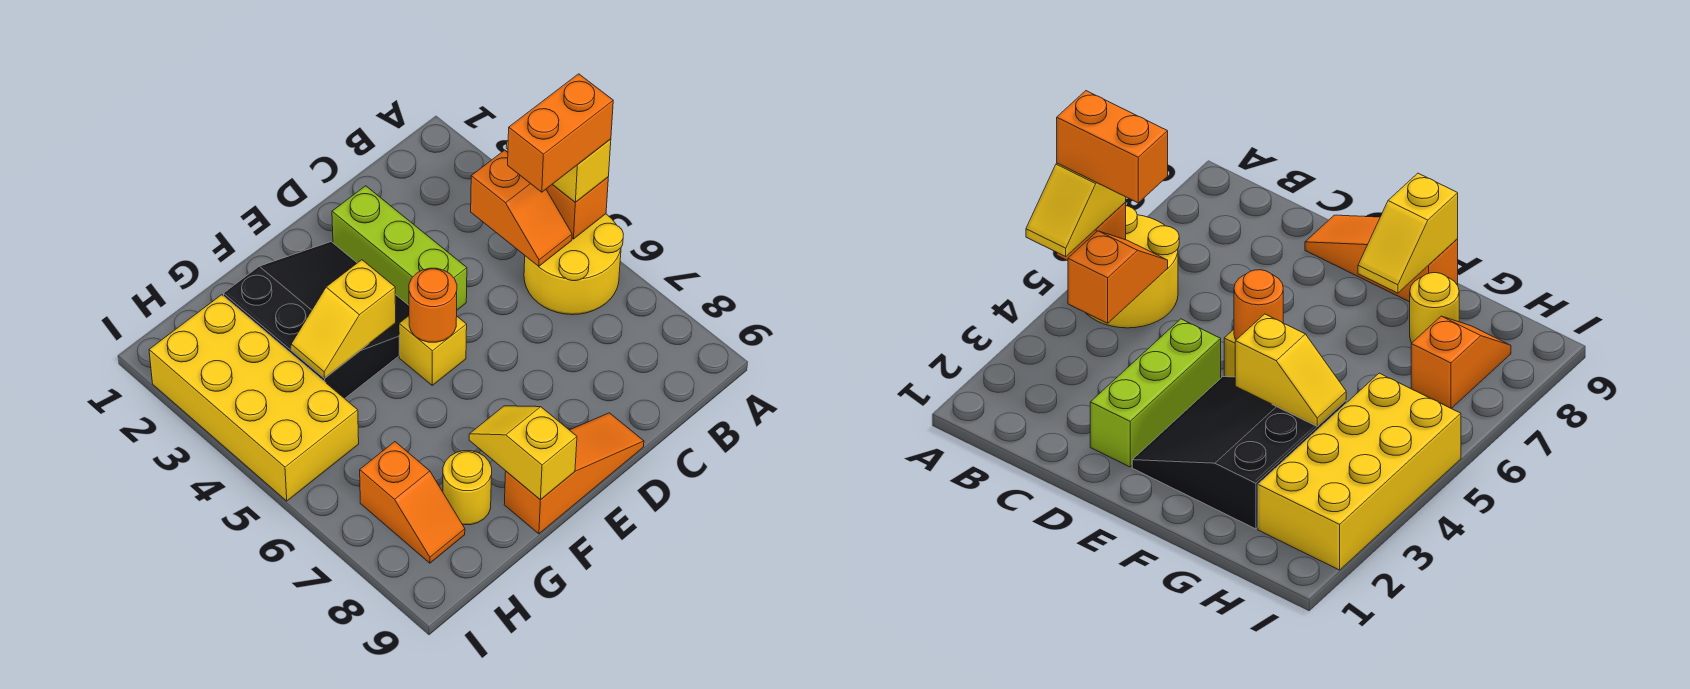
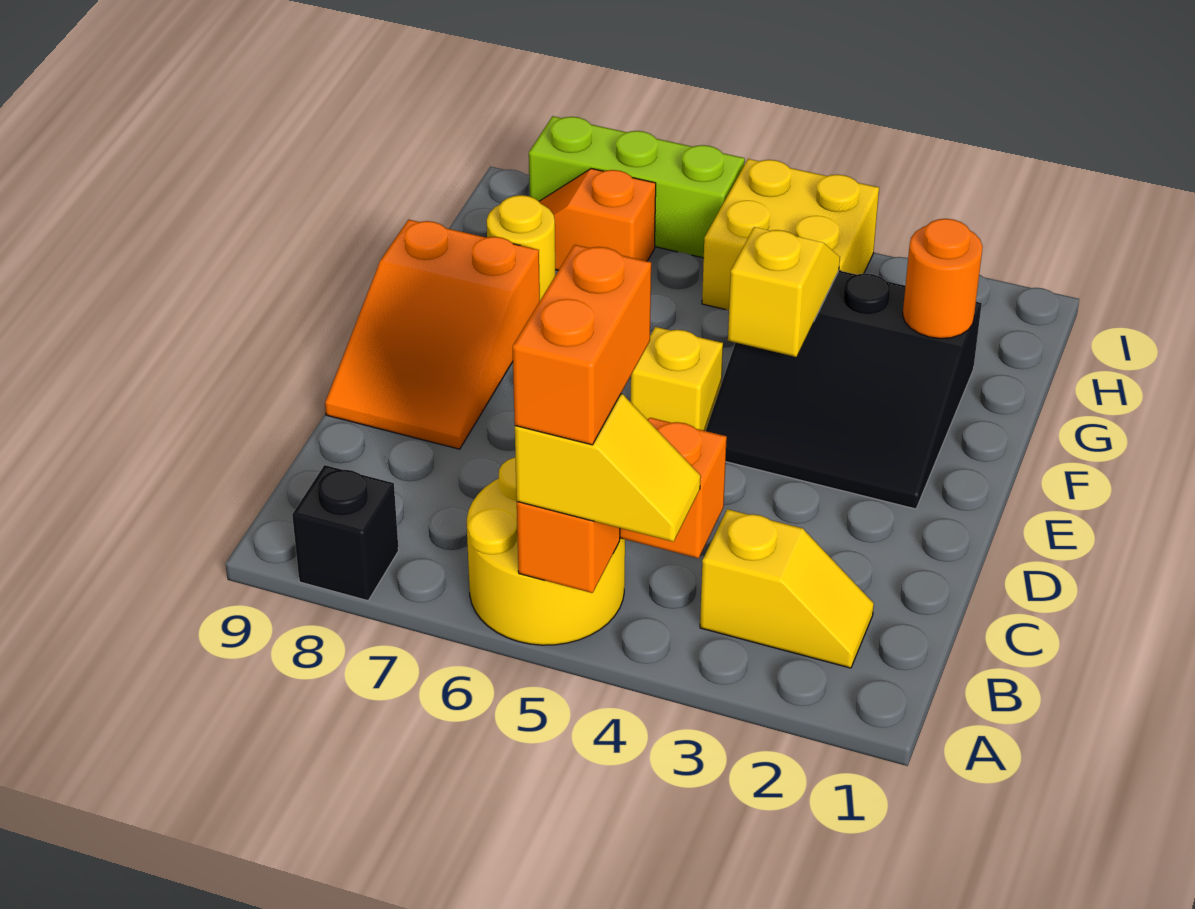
none -> black 1x1 brick [292,465,399,601]
lime 1x3 brick [332,186,467,310] -> lime 1x3 brick moved to [529,116,745,258]
orange 1x3 slope [504,413,644,534] -> orange 2x3 slope [325,220,540,449]
orange 1x1 round brick [409,268,457,342] -> orange 1x1 round brick moved to [903,219,983,339]
yellow 1x2 slope [469,406,577,500] -> yellow 1x2 slope moved to [700,509,874,668]
yellow 2x4 brick [149,295,359,501] -> yellow 2x2 brick [702,159,879,310]

